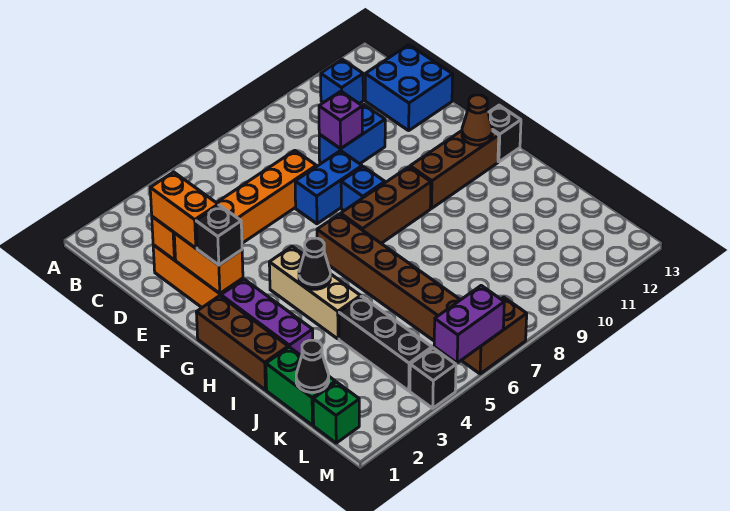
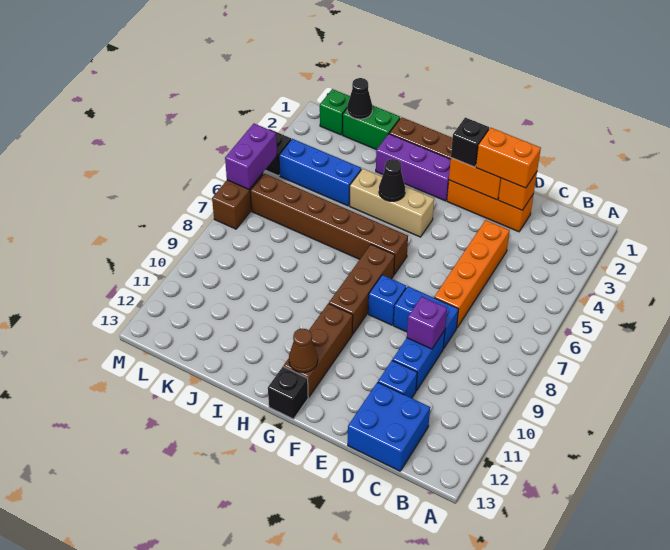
blue 1x1 brick [321,59,363,104] -> blue 1x1 brick moved to [378,361,417,398]
blue 1x2 brick [295,151,362,224] -> blue 1x2 brick turned to [394,286,458,348]
black 1x3 brick [339,296,432,391] -> blue 1x3 brick [279,139,361,206]

